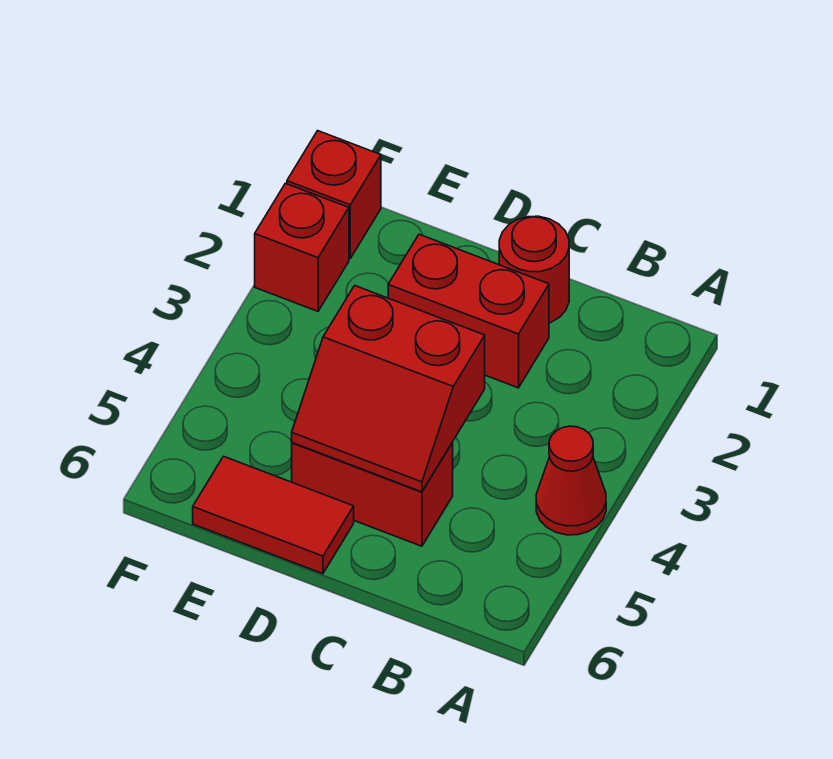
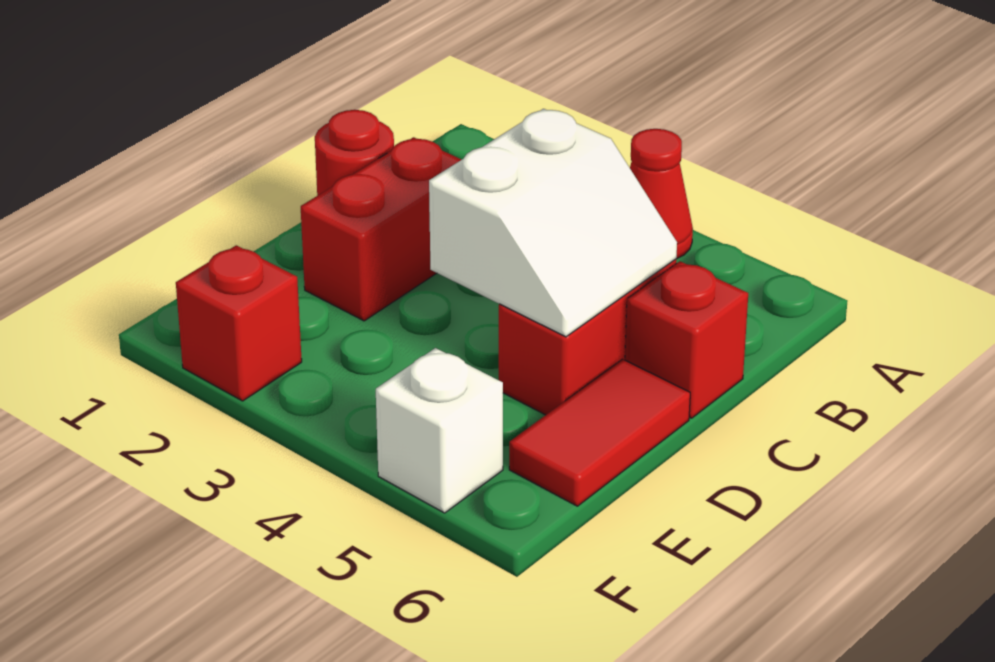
red 2x2 slope [292,286,485,492] -> white 2x2 slope [429,109,677,337]
red 1x1 brick [287,131,381,259] -> red 1x1 brick moved to [625,261,748,418]
none -> white 1x1 brick [376,348,503,513]

